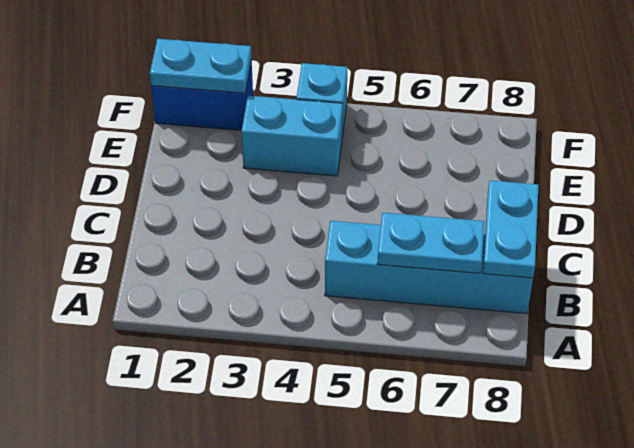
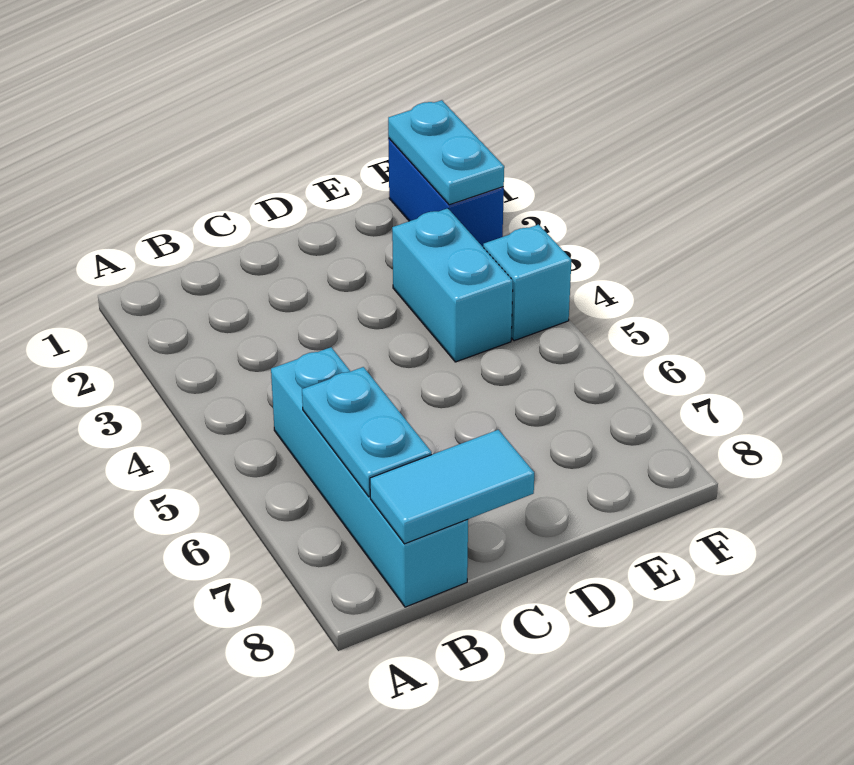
cyan 1x2 plate [483,180,539,278] -> cyan 1x2 tile [370,430,534,544]

